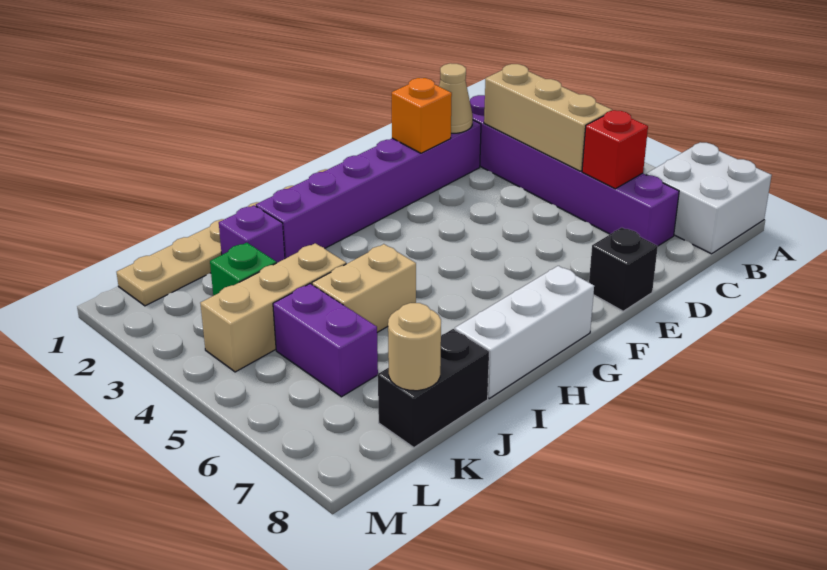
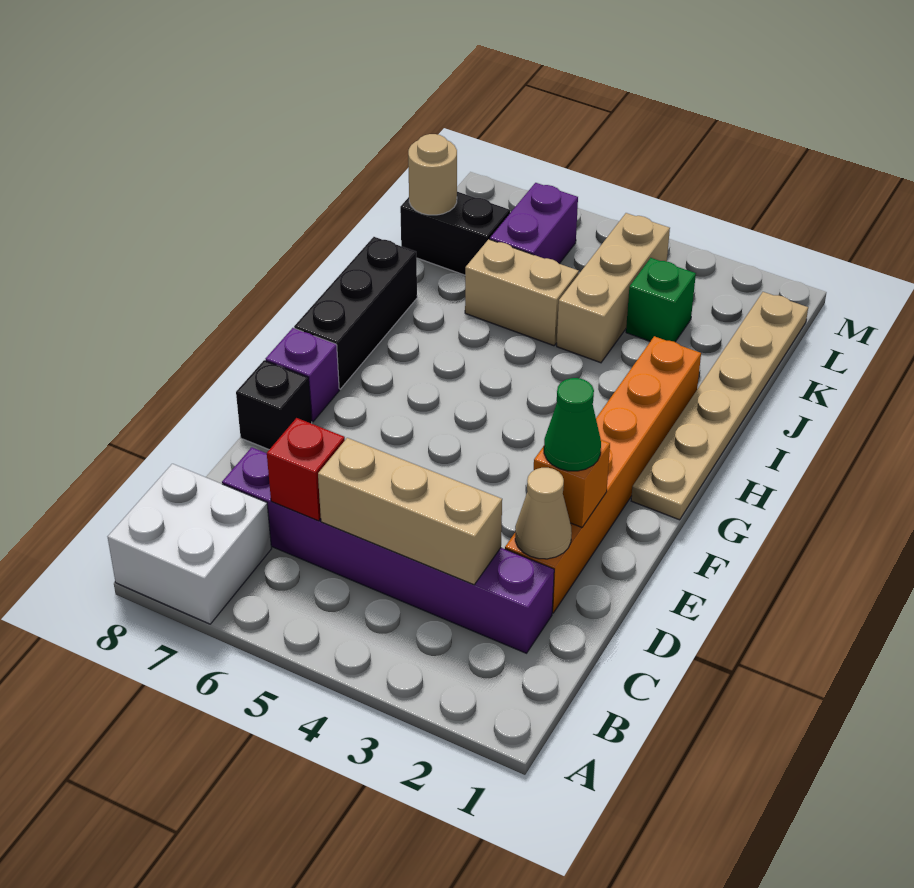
purple 1x6 brick [256,120,481,259] -> orange 1x6 brick [505,336,701,613]
none -> green 1x1 cone [544,378,601,471]
white 1x3 brick [455,266,594,398] -> black 1x3 brick [294,237,417,389]
tan 1x2 brick [312,244,416,332] -> tan 1x2 brick turned to [465,239,579,346]
purple 1x1 brick [219,205,285,263] -> purple 1x1 brick moved to [266,328,339,422]
black 1x2 brick [378,329,489,448] -> black 1x2 brick turned to [400,192,510,275]
purple 1x2 brick [273,284,378,397] -> purple 1x2 brick turned to [490,183,578,264]

